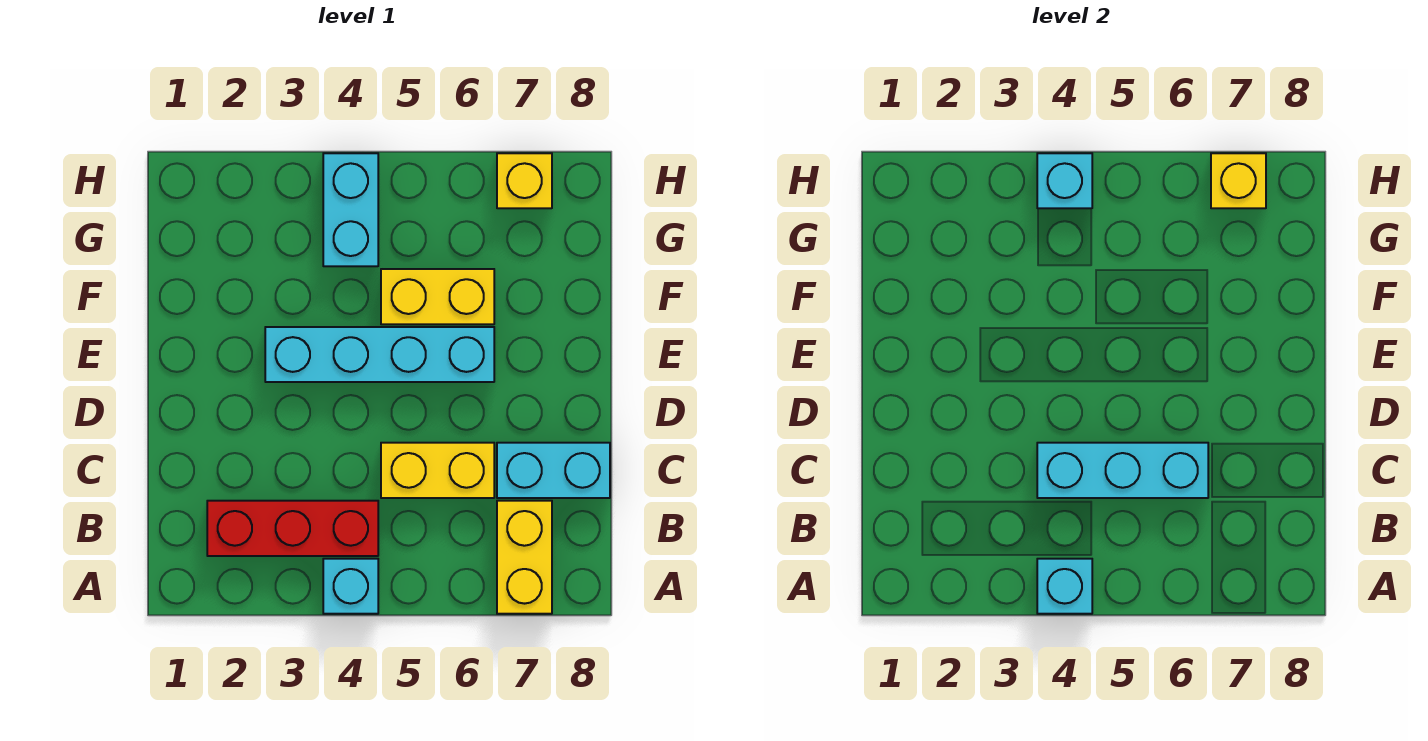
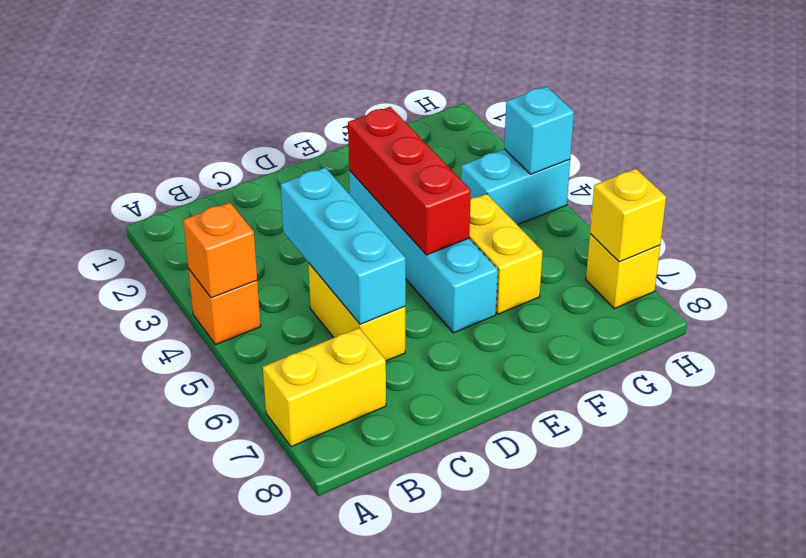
cyan 1x1 brick [323,559,378,614] -> orange 1x1 brick [188,269,261,345]
cyan 1x1 brick [1037,559,1092,614] -> orange 1x1 brick [183,203,257,298]
red 1x3 brick [207,501,378,556] -> red 1x3 brick moved to [348,107,471,255]
cyan 1x2 brick [497,443,610,498] -> none

